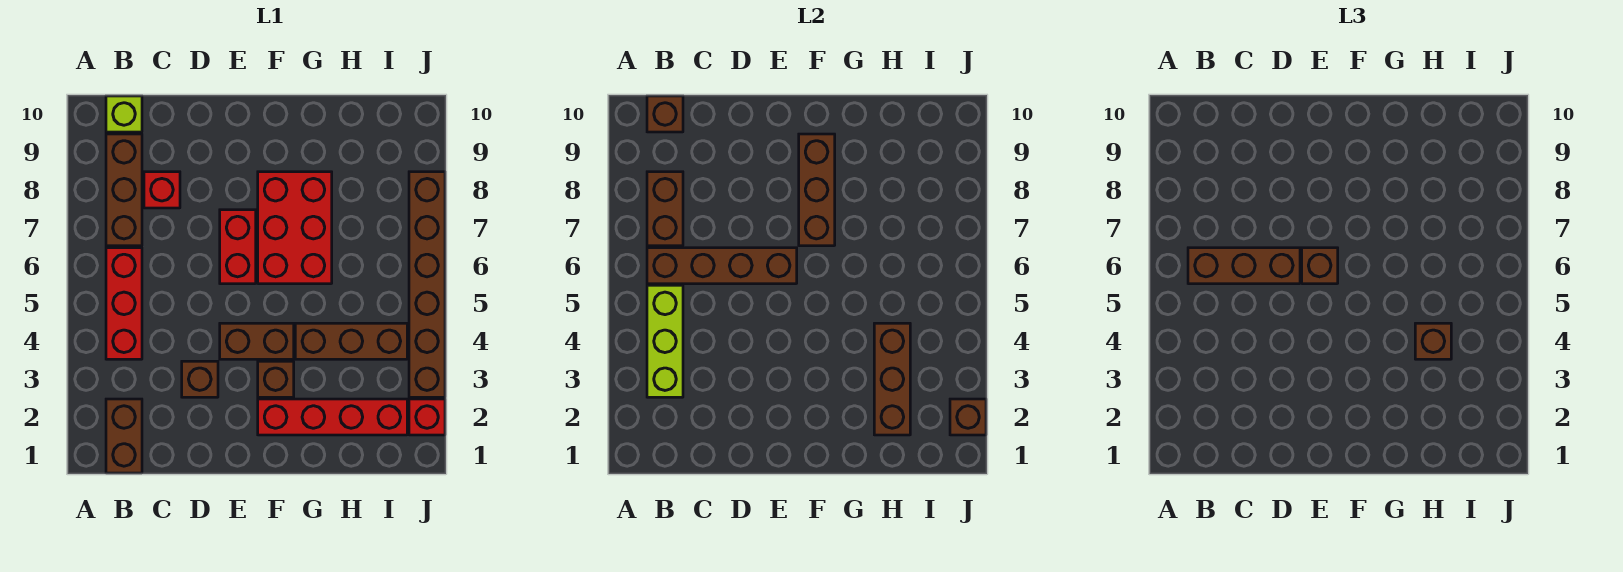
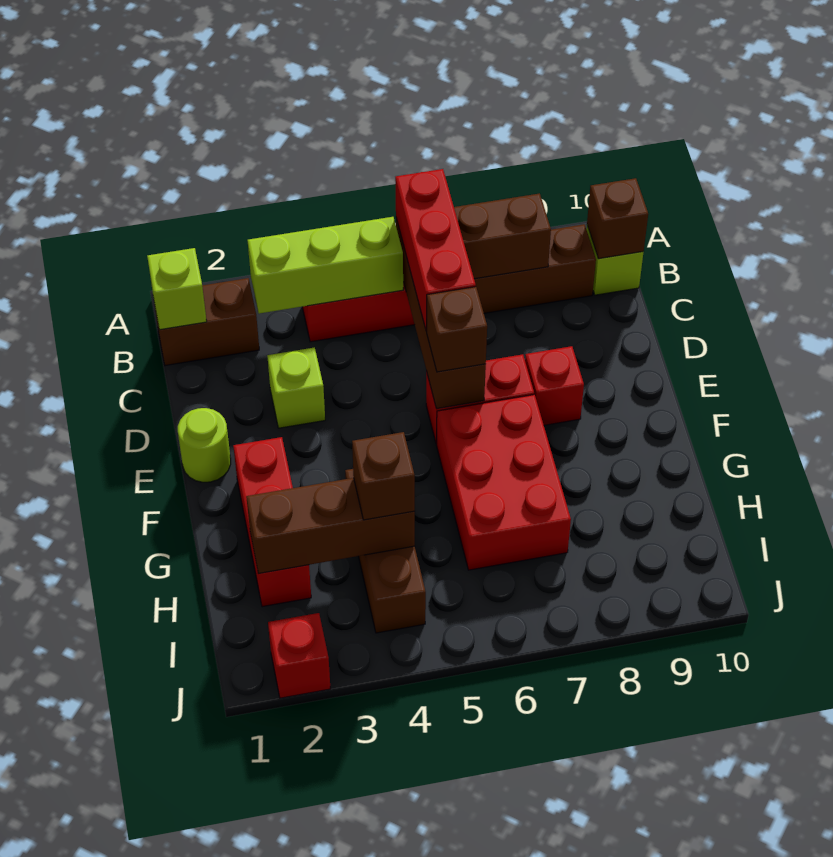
none -> lime 1x1 brick [147,248,207,330]
brown 1x3 brick [1188,248,1300,284] -> red 1x3 brick [395,169,476,331]
red 1x1 brick [144,172,180,208] -> red 1x1 brick moved to [525,346,584,425]
brown 1x1 brick [182,361,218,397] -> lime 1x1 brick [267,347,325,428]
none -> lime 1x1 round brick [178,408,231,482]
brown 1x2 brick [220,323,294,359] -> none
red 1x4 brick [258,399,407,435] -> red 1x3 brick [233,437,311,607]
brown 1x1 brick [258,361,294,397] -> none
red 2x3 brick [258,172,332,284] -> red 2x3 brick turned to [436,395,571,570]
brown 1x3 brick [799,134,835,246] -> none
brown 1x1 brick [950,399,986,435] -> none
brown 1x6 brick [409,172,445,397] -> none

